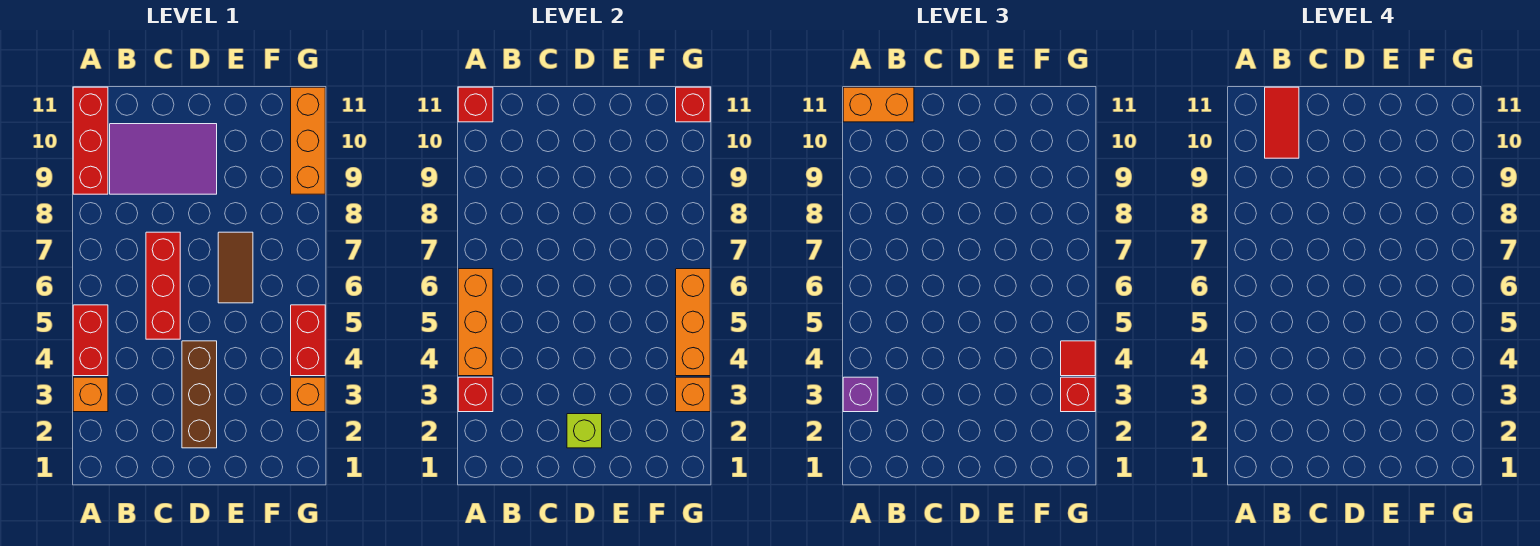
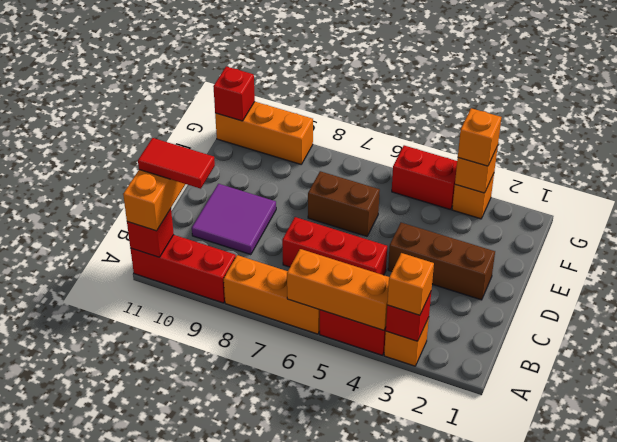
purple 1x1 brick [843,377,878,412] -> orange 1x1 brick [387,253,434,315]
purple 2x3 tile [110,124,217,194] -> purple 2x2 tile [192,184,276,255]
lime 1x1 brick [567,414,602,448] -> none
brown 1x2 tile [218,232,253,303] -> brown 1x2 brick [308,171,380,236]
red 1x1 brick [1061,377,1095,412] -> orange 1x1 brick [458,108,501,166]
orange 1x3 brick [676,269,710,376] -> orange 1x3 brick moved to [224,255,320,334]
red 1x1 tile [1061,341,1095,376] -> none

